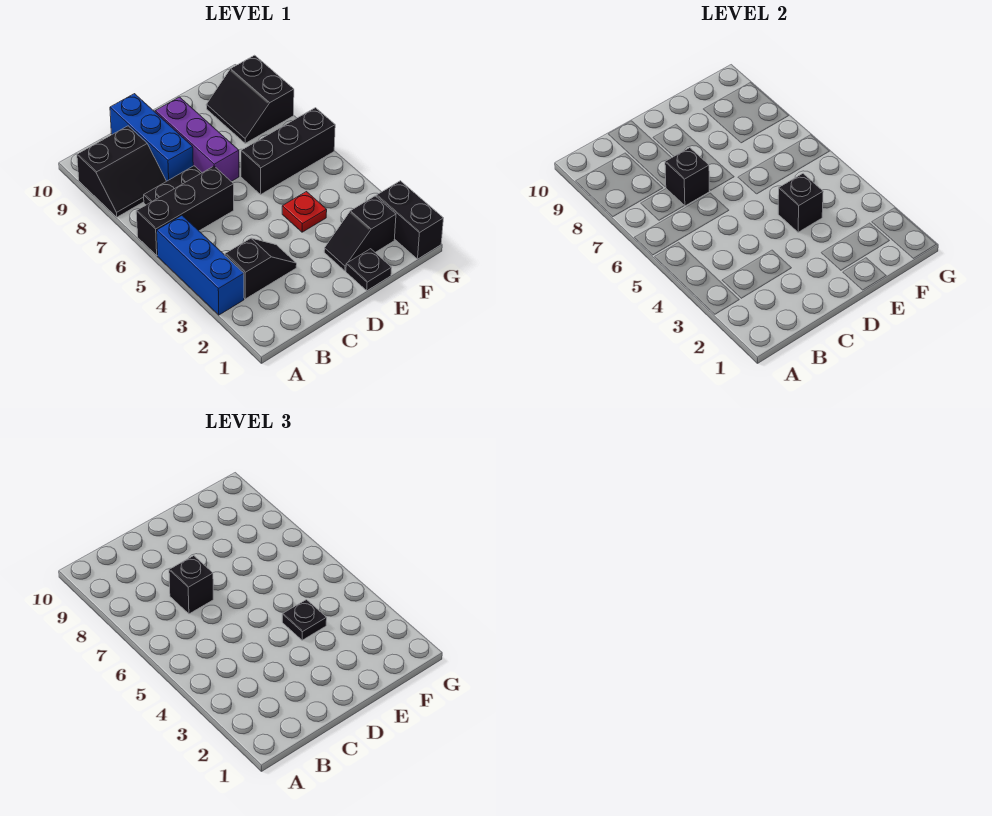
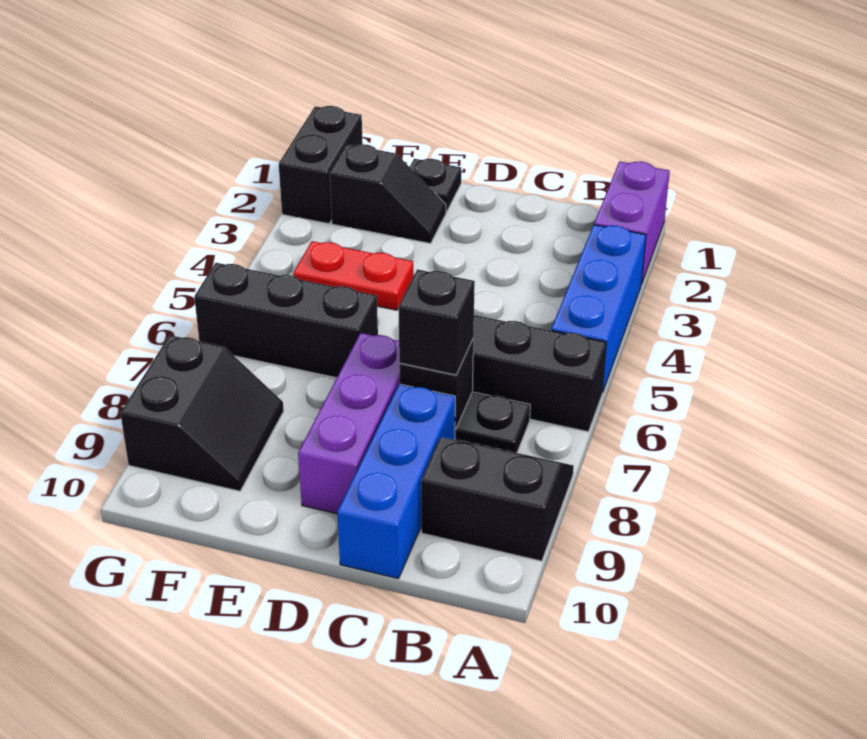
none -> purple 1x2 brick [594,161,670,284]
black 1x2 slope [225,238,297,299] -> none
red 1x1 plate [282,192,327,232] -> red 1x2 plate [293,241,414,310]
black 1x1 brick [778,174,823,232] -> none
black 1x1 plate [282,600,327,640] -> none

